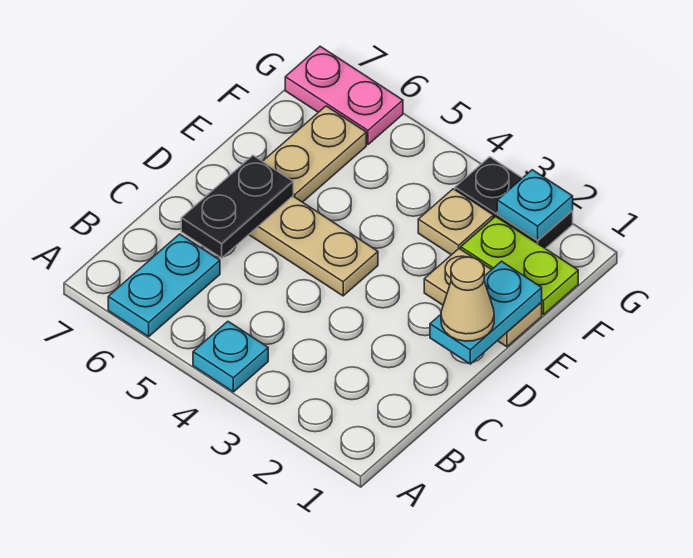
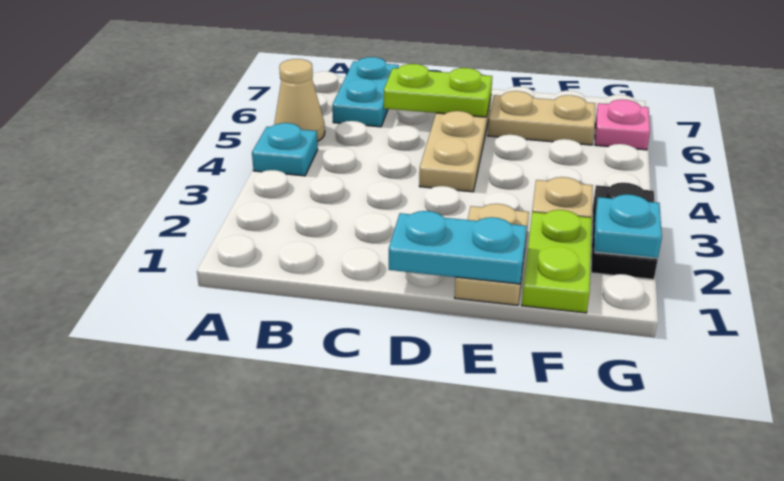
cyan 1x2 plate [108,234,220,337] -> cyan 1x2 plate turned to [332,57,399,127]
black 1x2 plate [181,155,293,258] -> lime 1x2 plate [384,64,492,117]
tan 1x1 cone [441,257,494,341] -> tan 1x1 cone moved to [274,59,325,142]
pink 1x2 plate [285,46,403,144] -> pink 1x1 plate [595,100,650,150]

